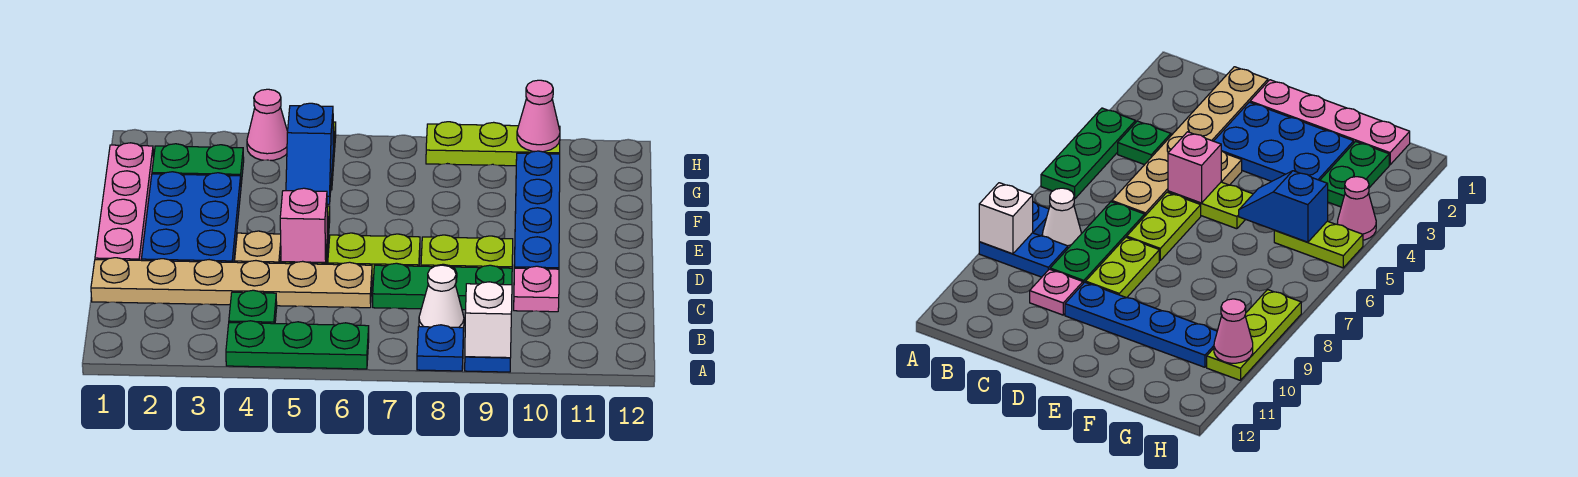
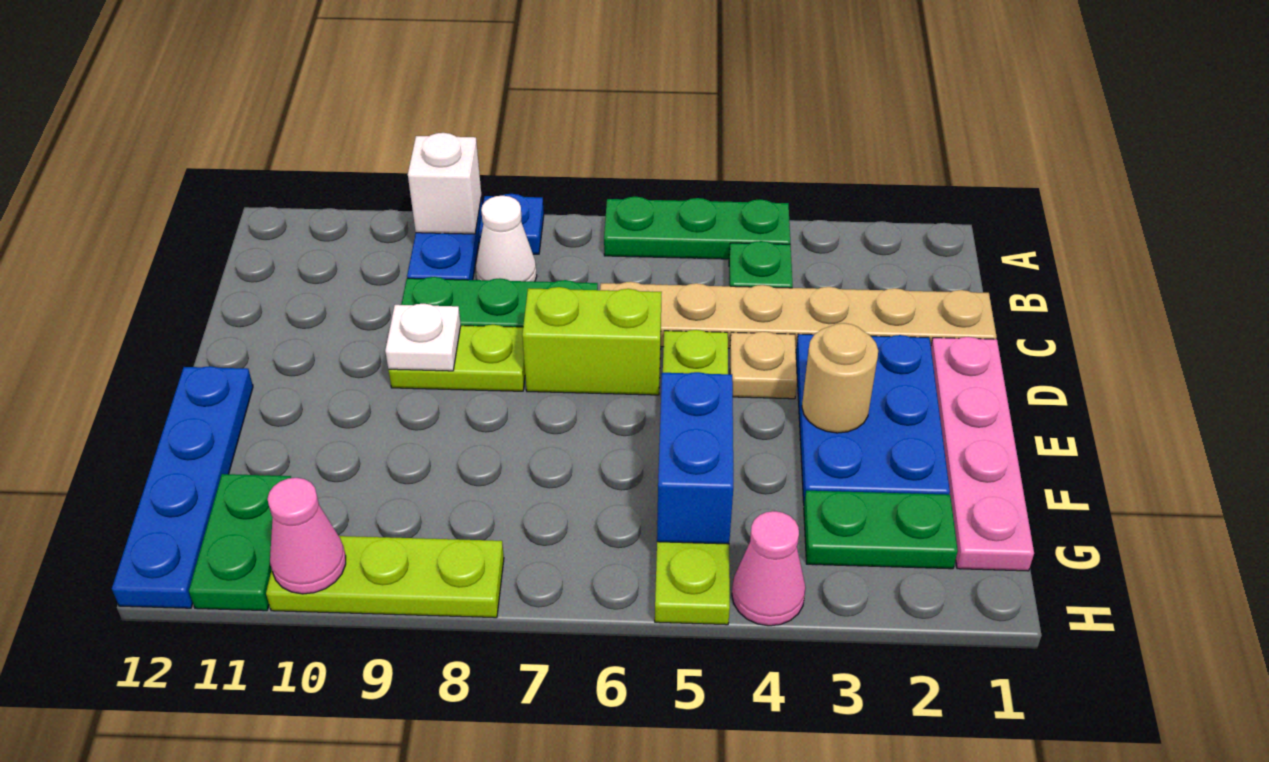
pink 1x1 plate [514,266,559,312] -> none
pink 1x1 brick [280,188,328,262] -> none
lime 1x2 plate [328,233,420,278] -> lime 1x2 brick [522,287,662,395]
none -> white 1x1 plate [385,303,461,371]
blue 1x4 plate [514,151,560,269] -> blue 1x4 plate moved to [112,366,253,608]
none -> tan 1x1 round brick [802,323,878,433]
blue 1x2 slope [286,103,334,204] -> blue 1x2 brick [657,372,733,544]
none -> green 1x2 plate [189,474,291,611]

